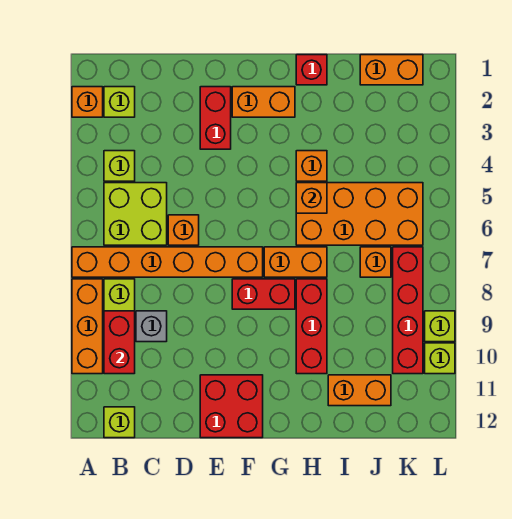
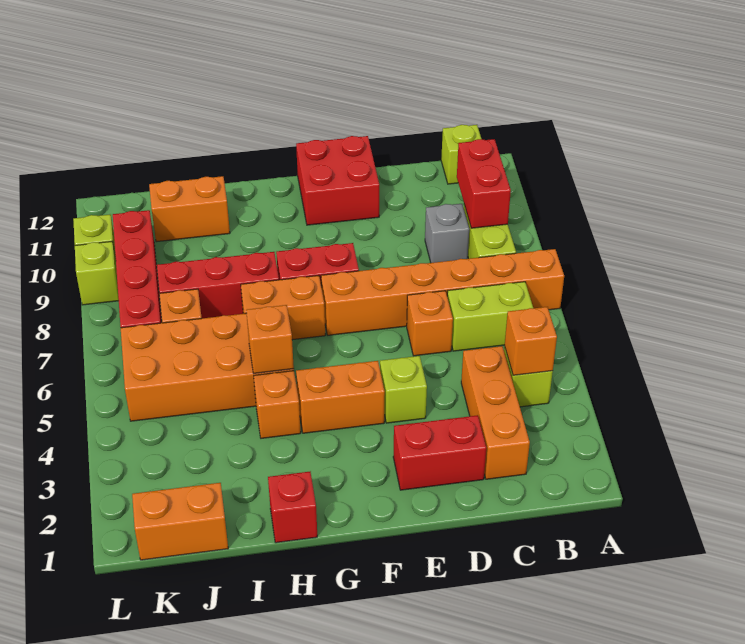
orange 1x1 brick [72,87,103,117] -> orange 1x1 brick moved to [505,307,557,375]
orange 1x3 brick [72,279,103,374] -> orange 1x3 brick moved to [461,346,530,479]
lime 1x1 brick [104,87,135,117] -> lime 1x1 brick moved to [380,356,427,423]
lime 2x2 brick [104,183,167,245] -> lime 1x2 brick [447,282,533,351]
red 1x2 brick [200,87,231,149] -> red 1x2 brick turned to [393,415,486,490]
orange 1x2 brick [232,87,295,117] -> orange 1x2 brick moved to [296,361,385,433]
red 1x3 brick [296,279,327,374] -> red 1x3 brick turned to [157,252,279,318]

